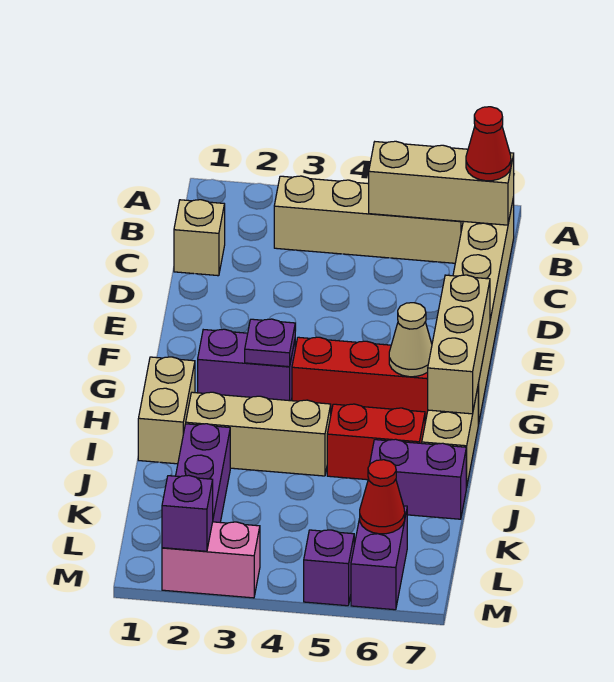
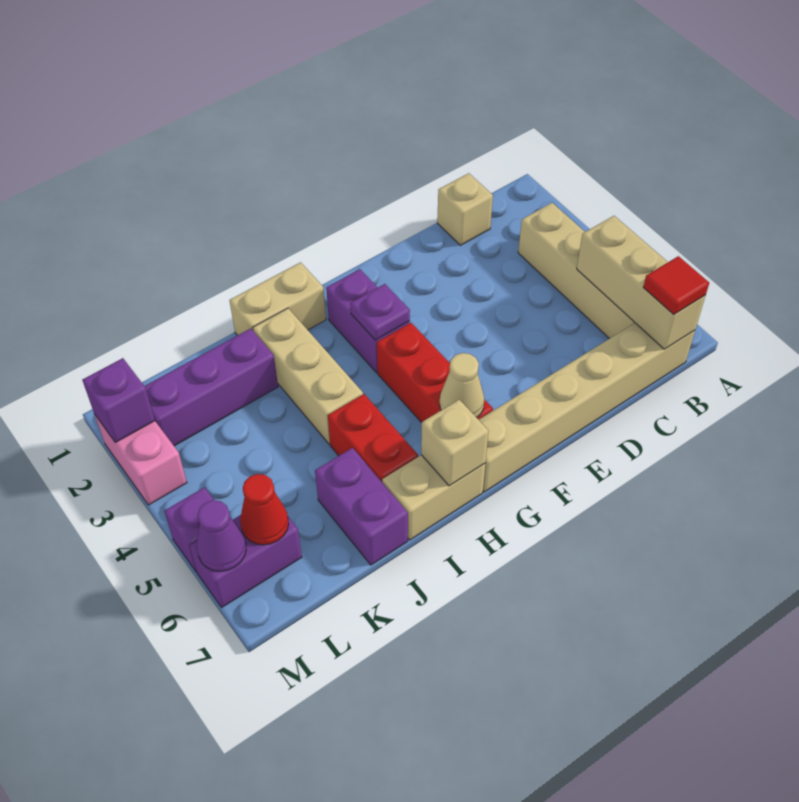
red 1x1 cone [466,107,511,181] -> red 1x1 tile [643,256,709,314]
tan 1x3 brick [428,275,490,414] -> tan 1x1 brick [421,400,488,486]
none -> purple 1x1 cone [197,500,246,571]

